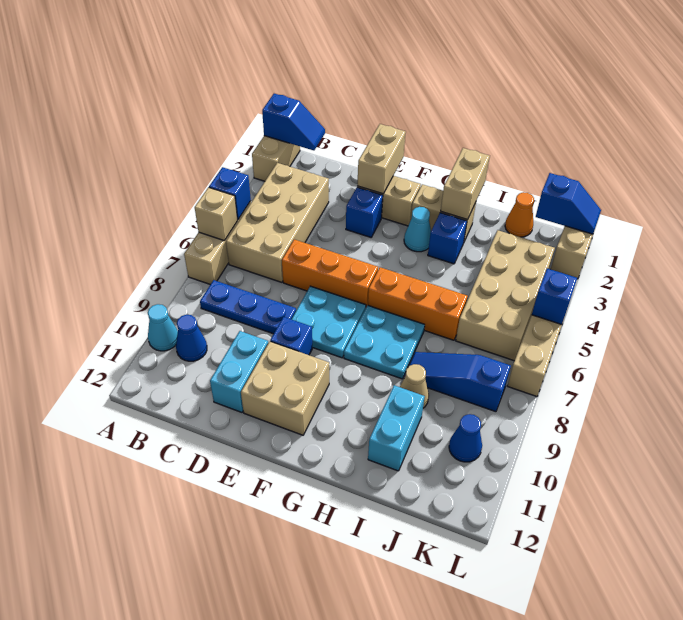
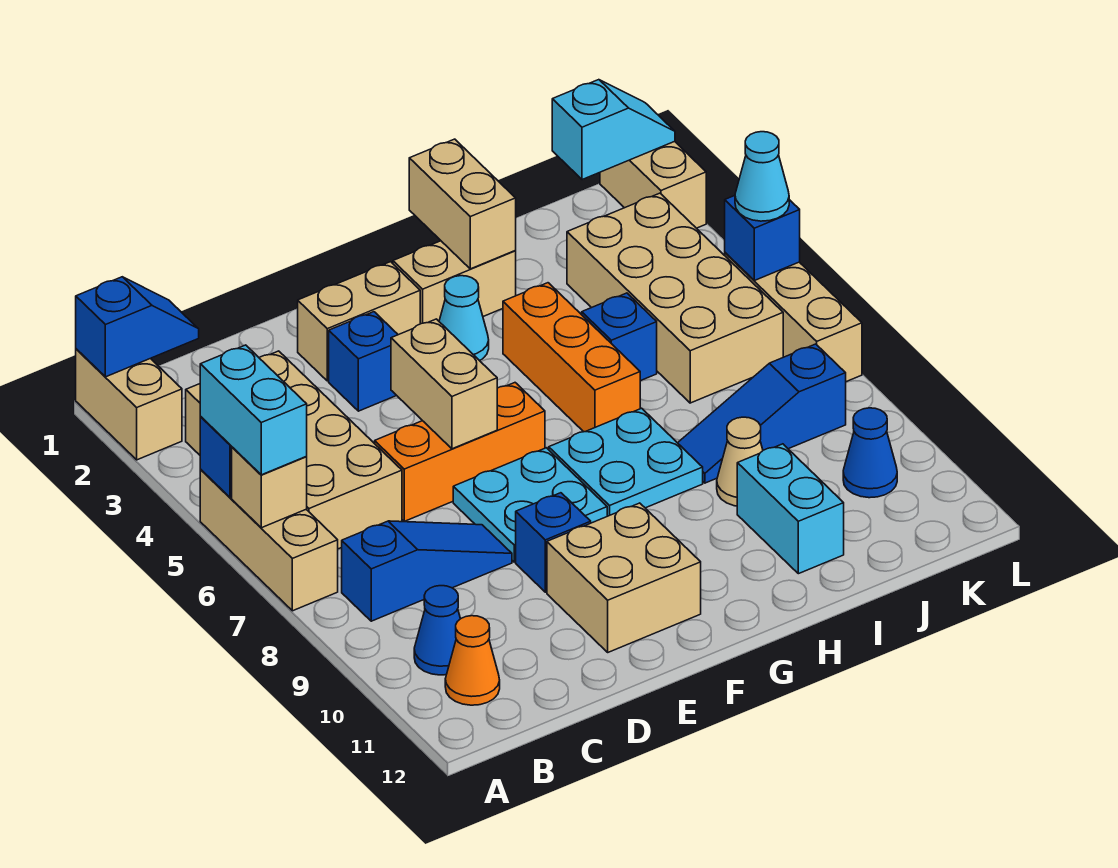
cyan 1x1 cone [148,304,178,351] -> cyan 1x1 cone moved to [735,132,789,221]
blue 1x3 plate [200,280,296,334] -> blue 1x3 slope [342,521,512,621]
cyan 1x2 brick [210,331,268,412] -> cyan 1x2 brick moved to [200,345,307,475]
tan 1x2 brick [357,124,406,194] -> tan 1x2 brick moved to [391,319,497,449]
orange 1x3 brick [368,267,468,340] -> orange 1x3 brick turned to [503,283,640,432]
blue 1x1 brick [428,213,467,264] -> blue 1x1 brick moved to [582,293,657,381]
orange 1x1 cone [505,192,534,237] -> orange 1x1 cone moved to [445,616,500,705]
blue 1x2 slope [536,173,601,234] -> cyan 1x2 slope [552,80,675,180]

